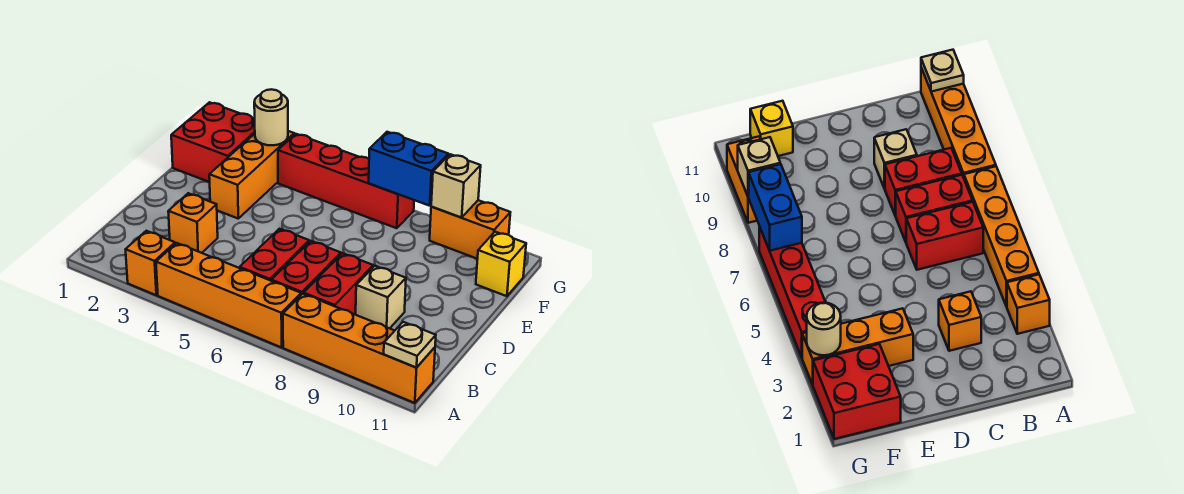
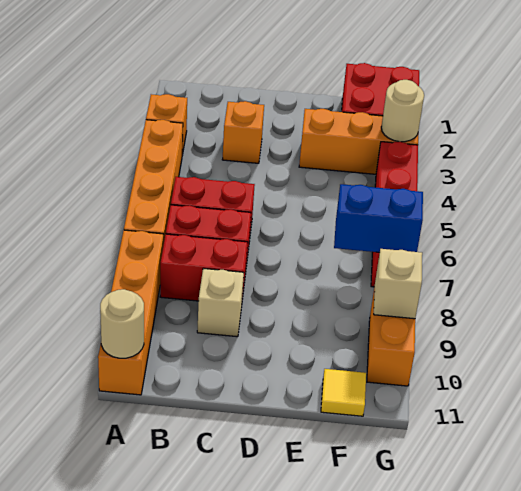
tan 1x1 plate [384,322,436,368] -> tan 1x1 round brick [100,289,144,358]
yellow 1x1 brick [476,232,526,296] -> yellow 1x1 tile [321,369,366,416]
blue 1x2 brick [369,132,448,206] -> blue 1x2 brick turned to [334,184,423,252]

